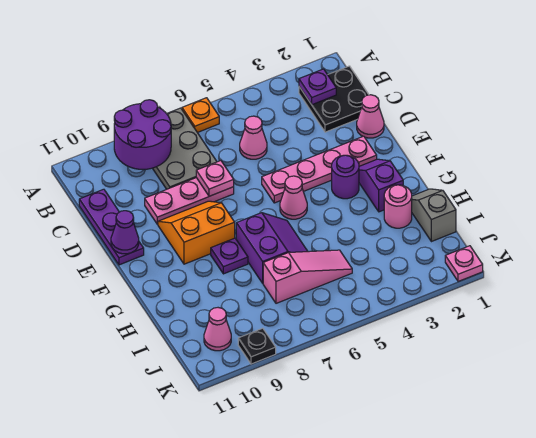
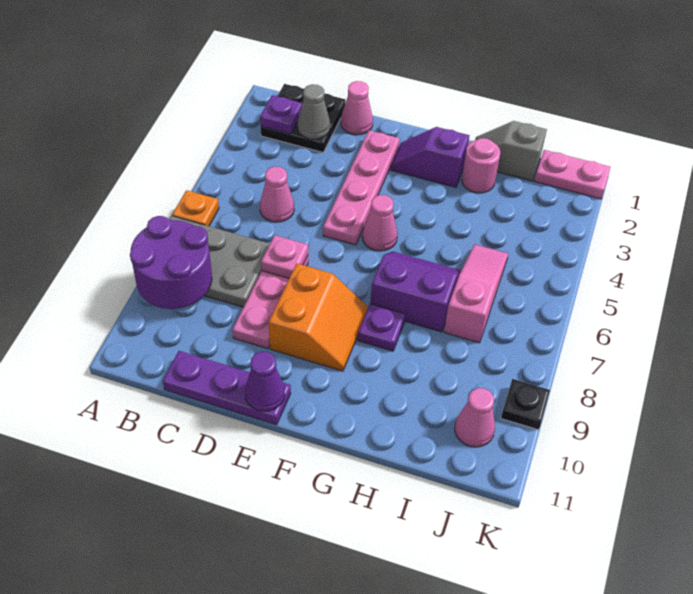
none -> grey 1x1 cone [297,84,330,139]
orange 2x2 slope [158,201,235,264] -> orange 2x2 slope turned to [269,264,368,371]
purple 1x1 round brick [332,155,359,199] -> none
pink 1x1 plate [445,246,483,281] -> pink 1x2 plate [535,150,611,199]

